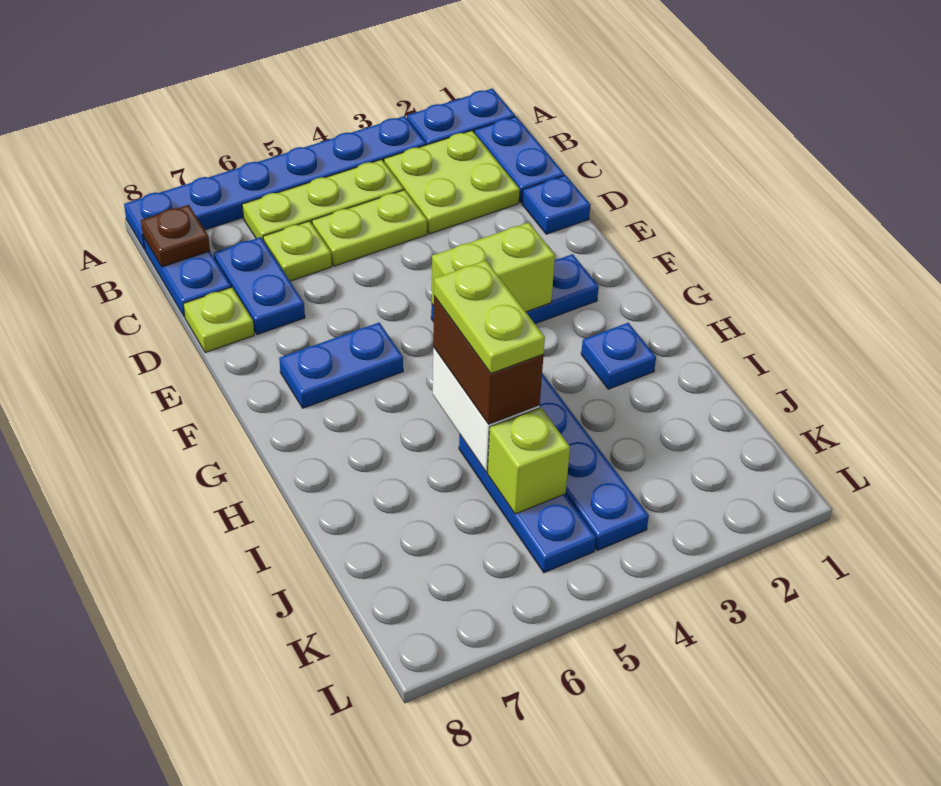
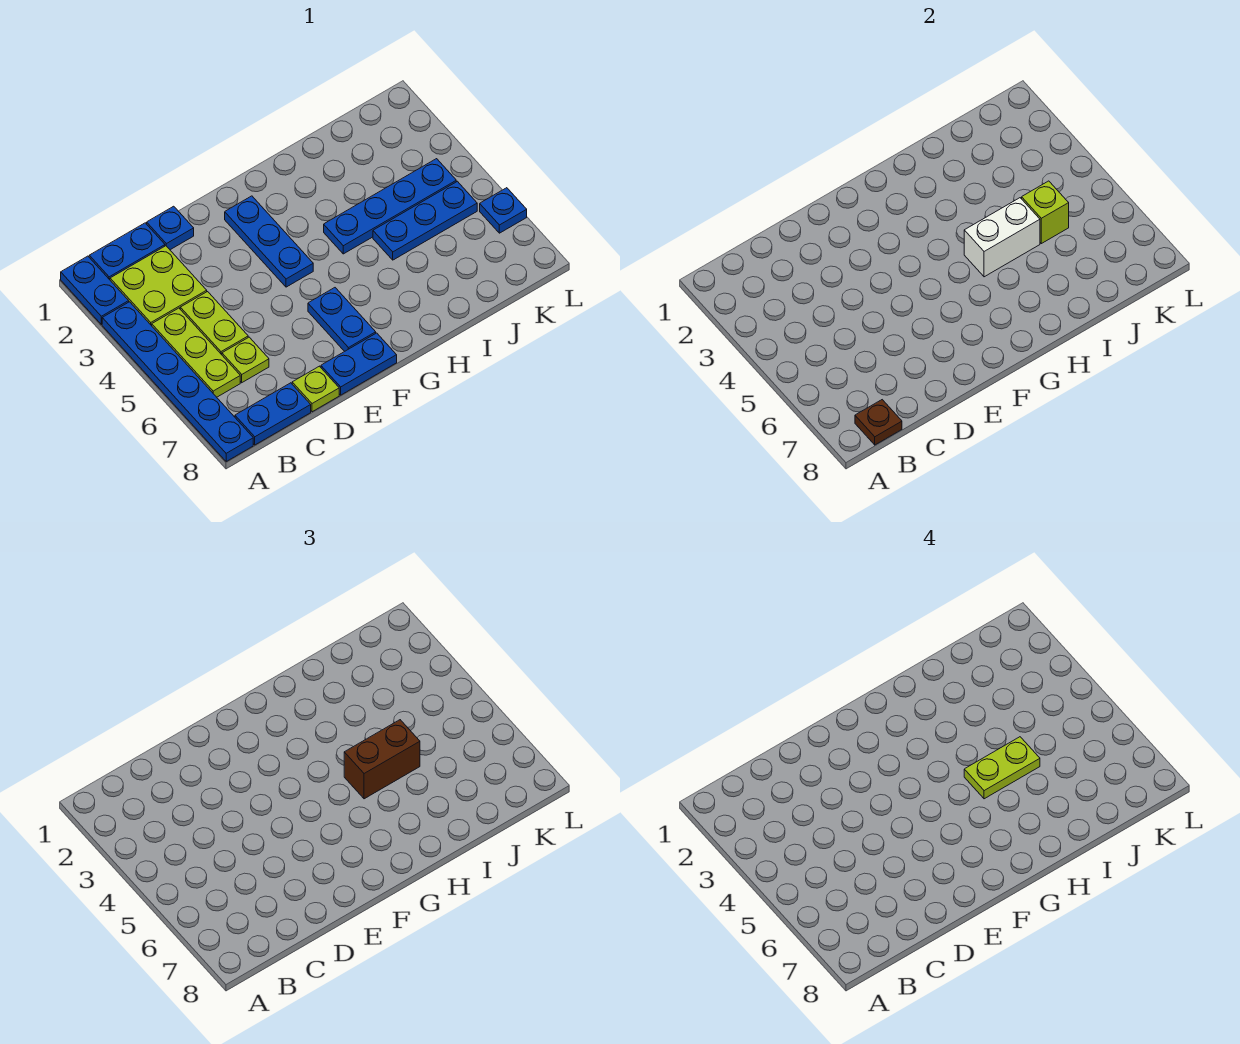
blue 1x2 plate [214,237,305,335] -> blue 1x2 plate moved to [321,333,397,395]
lime 1x2 brick [432,222,555,312] -> none
blue 1x1 plate [581,323,656,389] -> blue 1x1 plate moved to [480,188,527,233]

